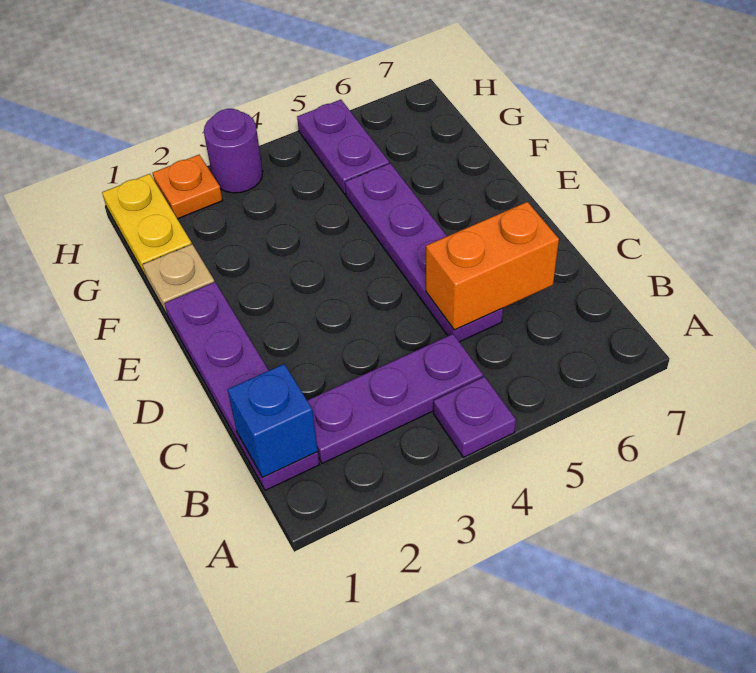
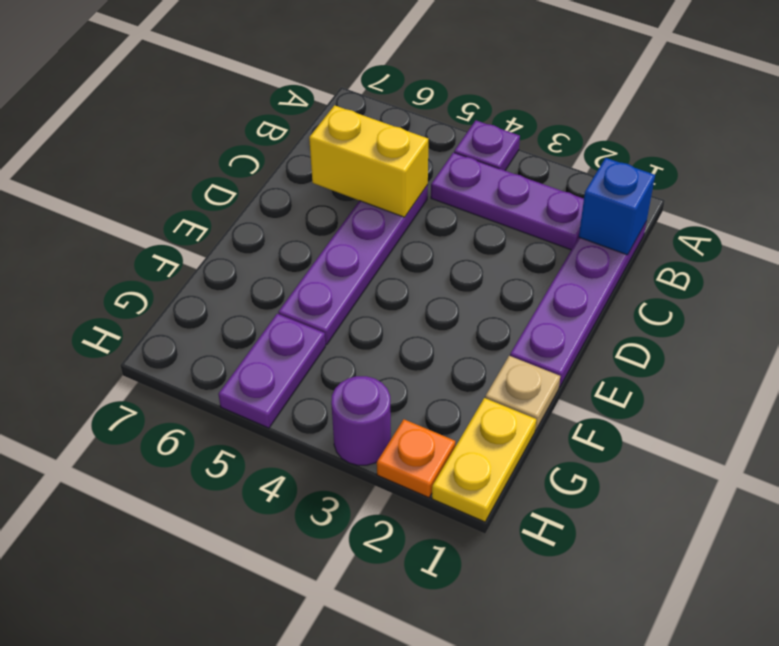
orange 1x2 brick [426,202,559,330] -> yellow 1x2 brick [309,105,428,217]

